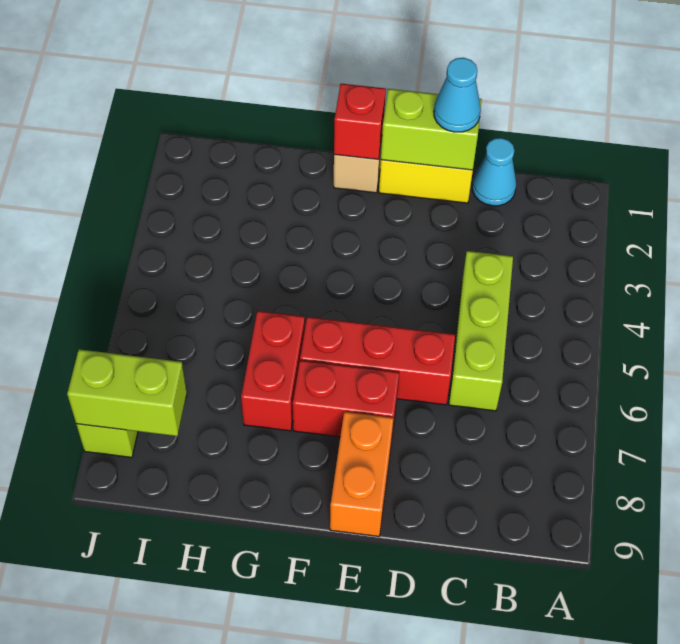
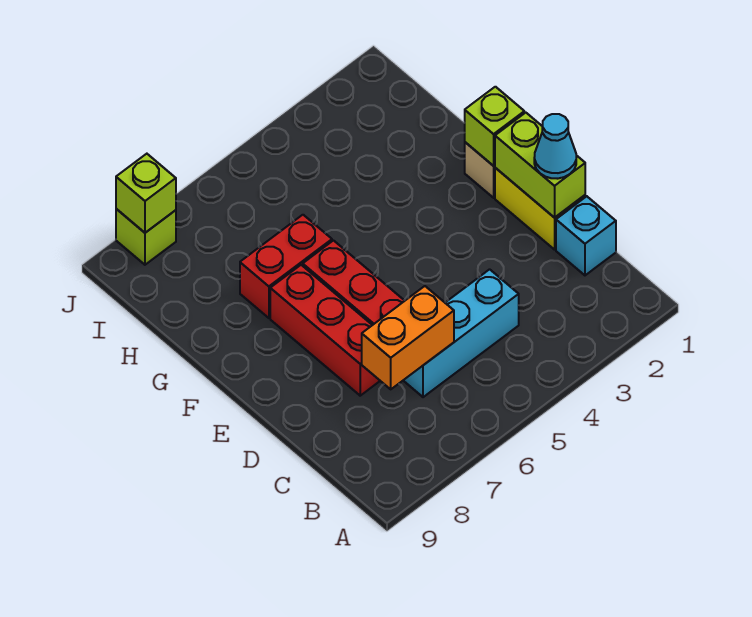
cyan 1x1 cone [472,138,516,206] -> cyan 1x1 brick [556,196,616,275]
lime 1x3 brick [449,251,513,411] -> cyan 1x3 brick [403,269,519,397]
red 1x2 brick [293,360,399,437] -> red 1x3 brick [270,265,380,396]
orange 1x2 brick [330,412,394,536] -> orange 1x2 brick moved to [362,286,454,389]
red 1x1 brick [334,84,386,159] -> lime 1x1 brick [465,87,524,166]
lime 1x2 brick [67,349,187,436] -> lime 1x1 brick [116,154,176,233]

